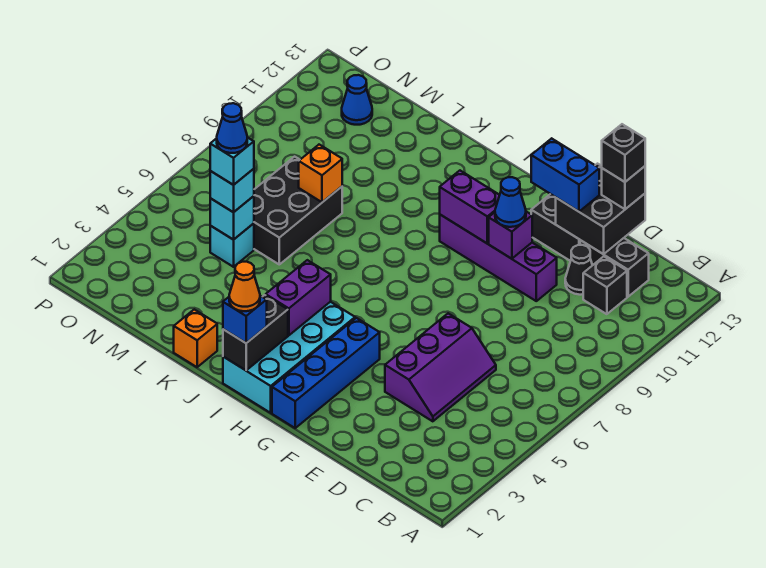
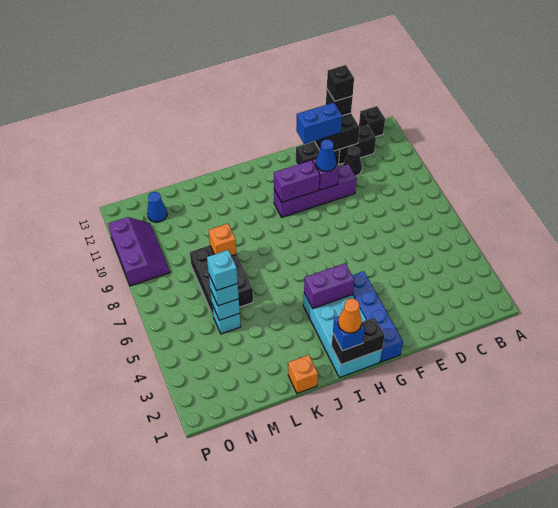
black 1x1 brick [583,256,627,314] -> black 1x1 brick moved to [359,106,385,137]
purple 2x3 slope [385,313,496,421] -> purple 2x3 slope moved to [108,217,170,286]
black 1x2 brick [223,295,288,370] -> black 1x2 brick turned to [332,317,385,364]
purple 1x2 brick [266,260,331,335] -> purple 1x2 brick turned to [304,263,354,309]
blue 1x1 cone [217,103,247,153] -> none

